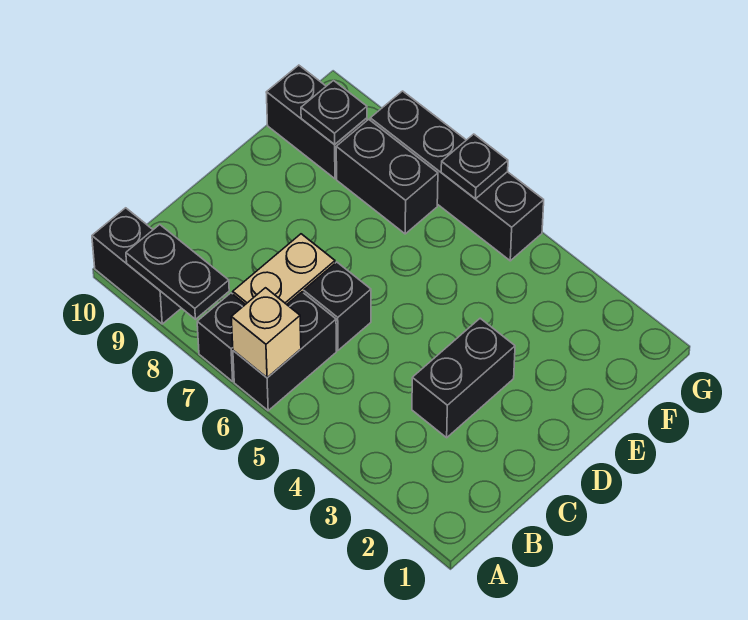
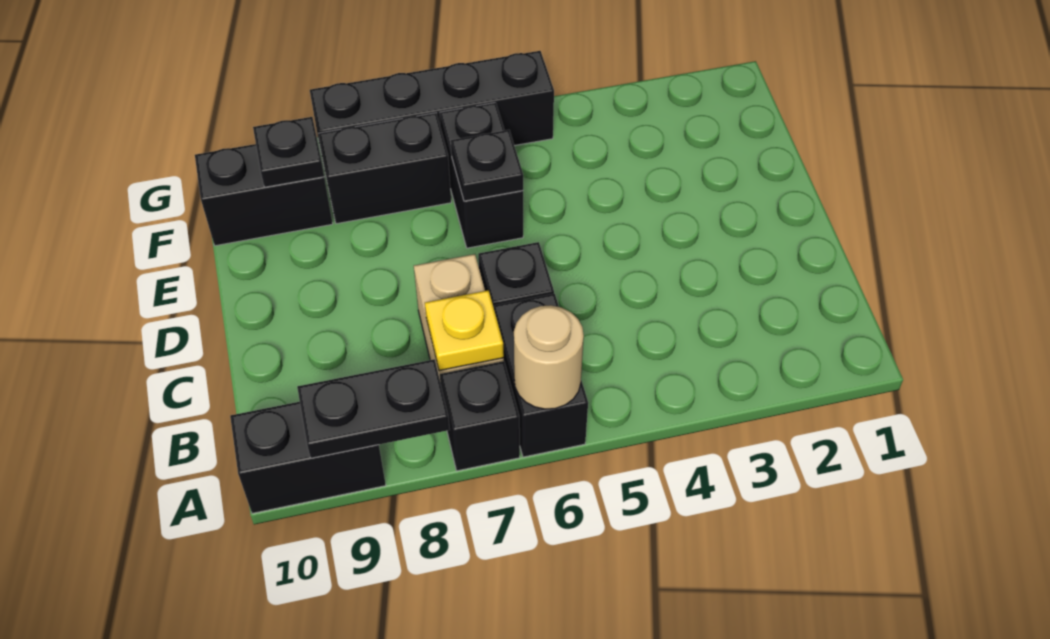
tan 1x1 brick [231,288,301,378] -> tan 1x1 round brick [514,305,584,409]
none -> yellow 1x1 plate [425,290,504,371]
black 1x2 brick [412,318,515,438] -> black 1x2 brick moved to [440,103,523,248]
black 1x1 plate [441,134,508,199] -> black 1x1 plate moved to [451,130,523,201]

